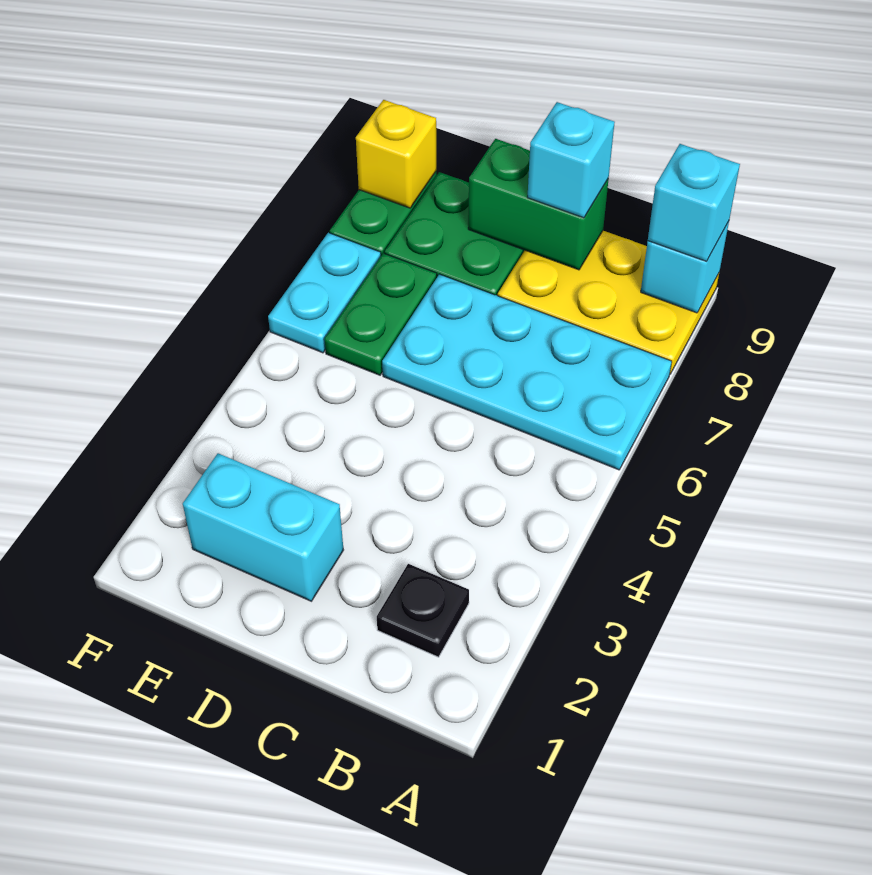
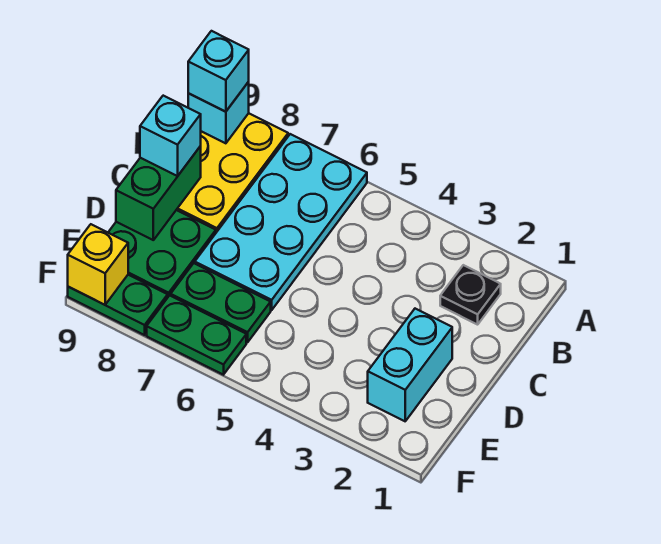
cyan 1x2 plate [268,233,381,353] -> green 1x2 plate [147,295,246,375]

